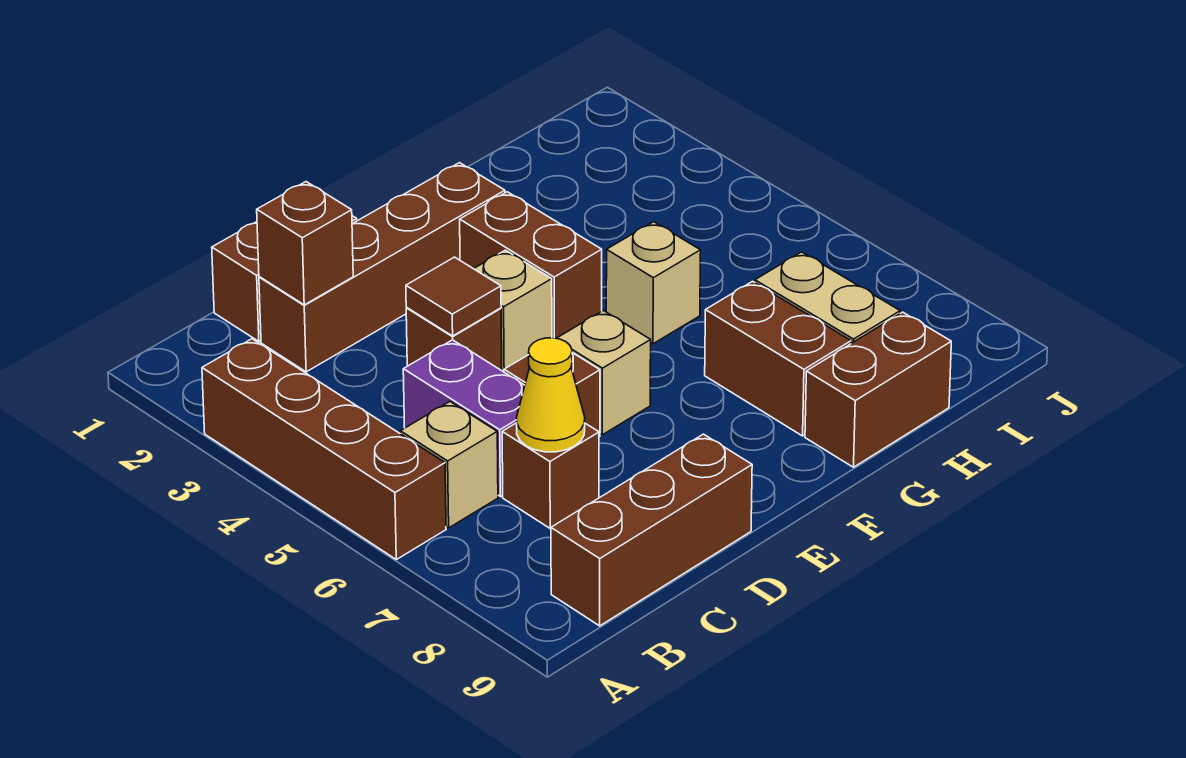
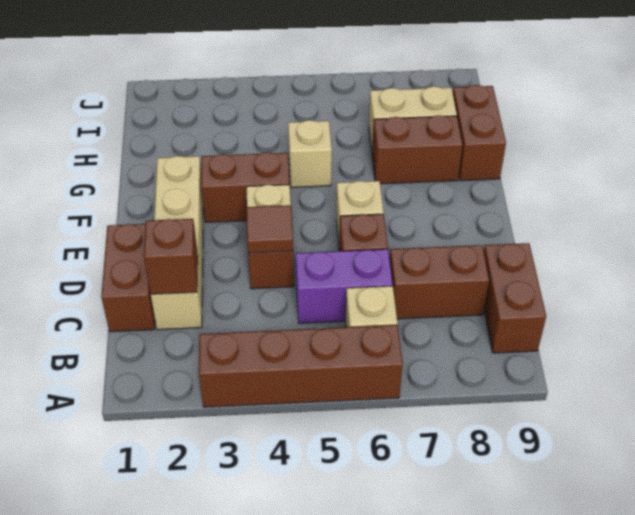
brown 1x3 brick [551,434,752,626] -> brown 1x2 brick [484,243,546,353]
brown 1x4 brick [259,163,505,372] -> tan 1x4 brick [151,156,203,330]
brown 1x1 brick [502,423,599,528] -> brown 1x2 brick [390,245,489,319]
yellow 1x1 cone [517,338,585,452] -> none

